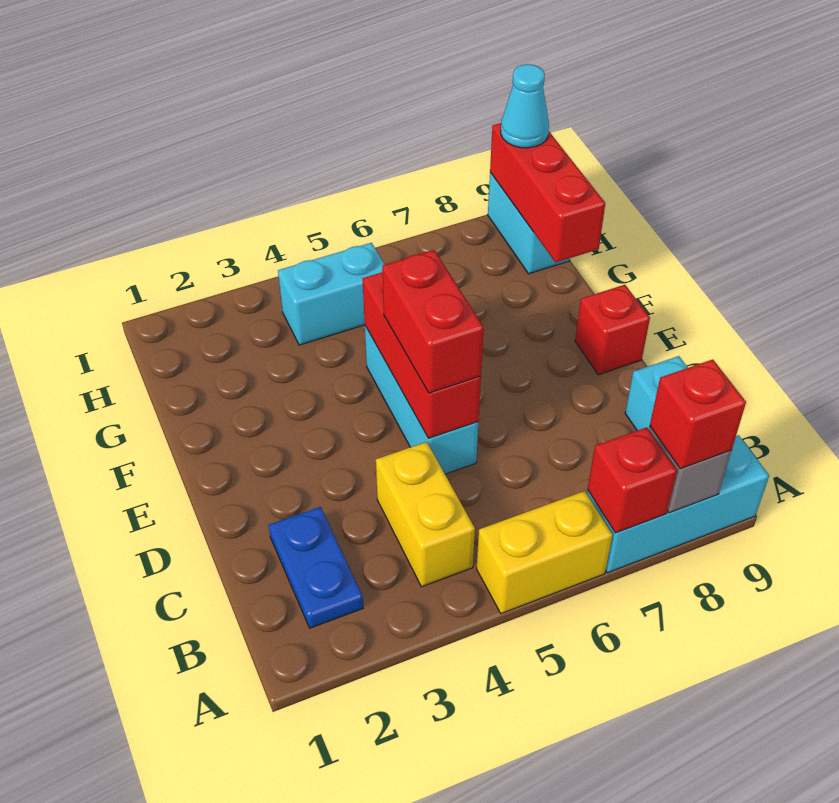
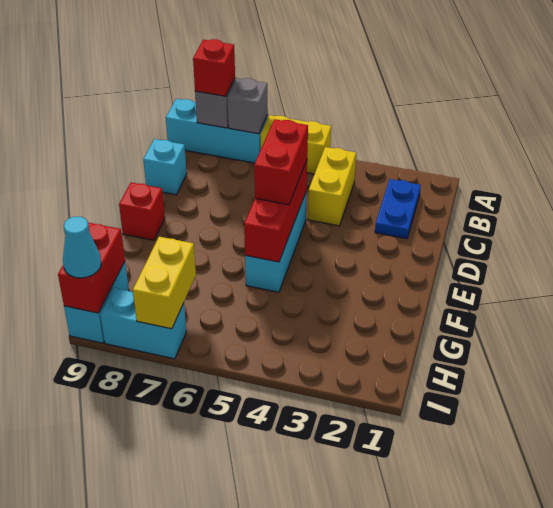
red 1x1 brick [588,427,677,533] -> grey 1x1 brick [227,78,268,134]
red 1x3 brick [490,123,605,262] -> red 1x2 brick [58,223,125,313]
cyan 1x2 brick [278,243,385,345] -> cyan 1x2 brick moved to [100,288,186,359]
none -> yellow 1x2 brick [133,237,196,329]

